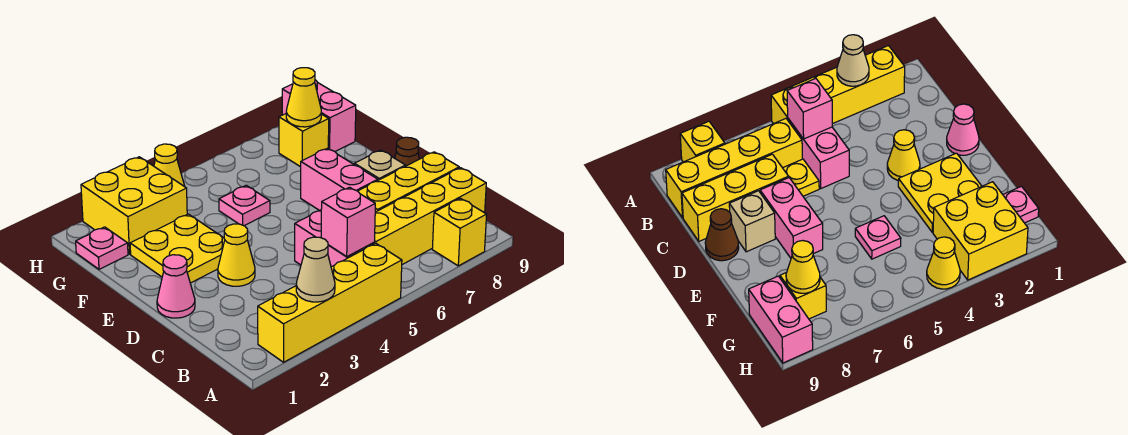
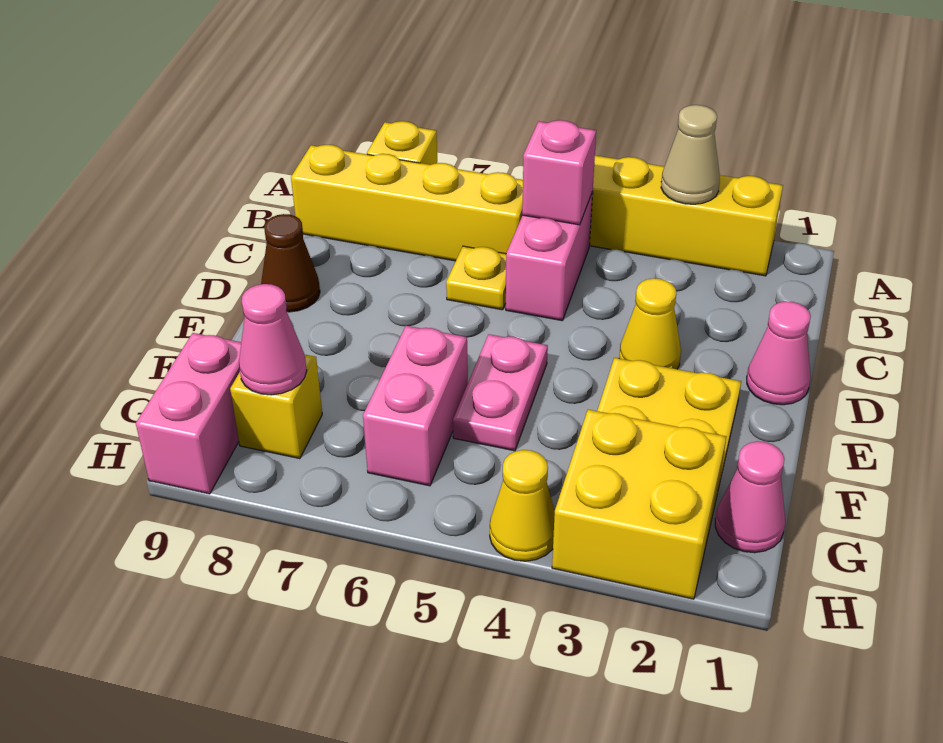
yellow 1x3 brick [358,152,459,212] -> none
pink 1x2 brick [301,148,378,211] -> pink 1x2 brick moved to [363,326,468,486]
tan 1x1 brick [354,150,406,180] -> none
pink 1x1 plate [219,185,270,226] -> pink 1x2 plate [453,334,548,451]
pink 1x1 plate [76,227,128,269] -> pink 1x1 cone [715,441,785,553]
yellow 1x1 cone [286,68,321,127] -> pink 1x1 cone [239,284,307,395]

